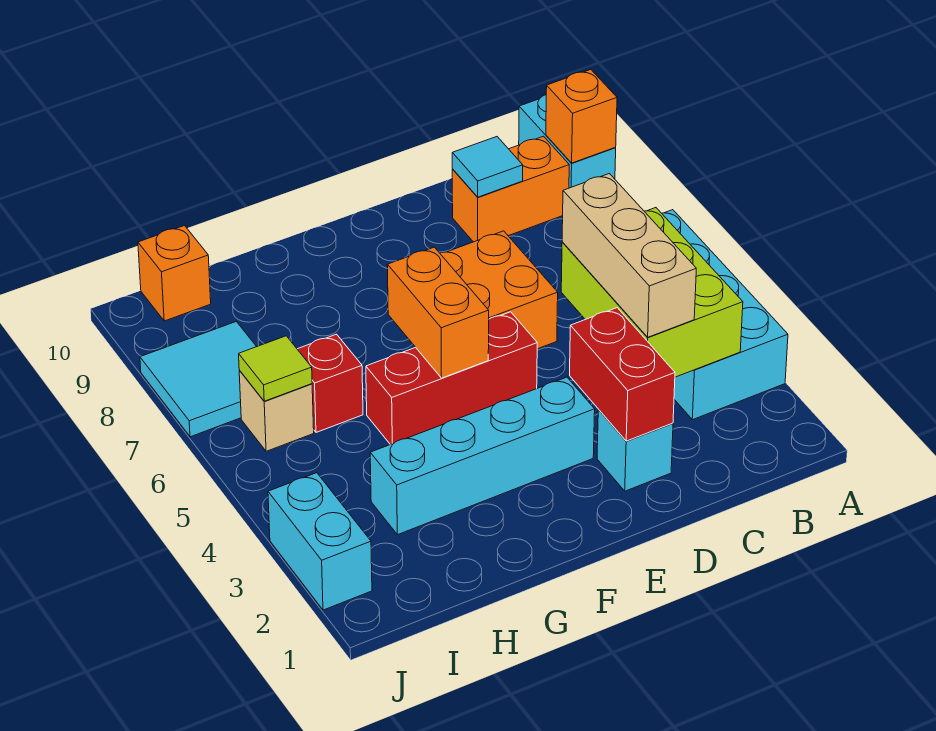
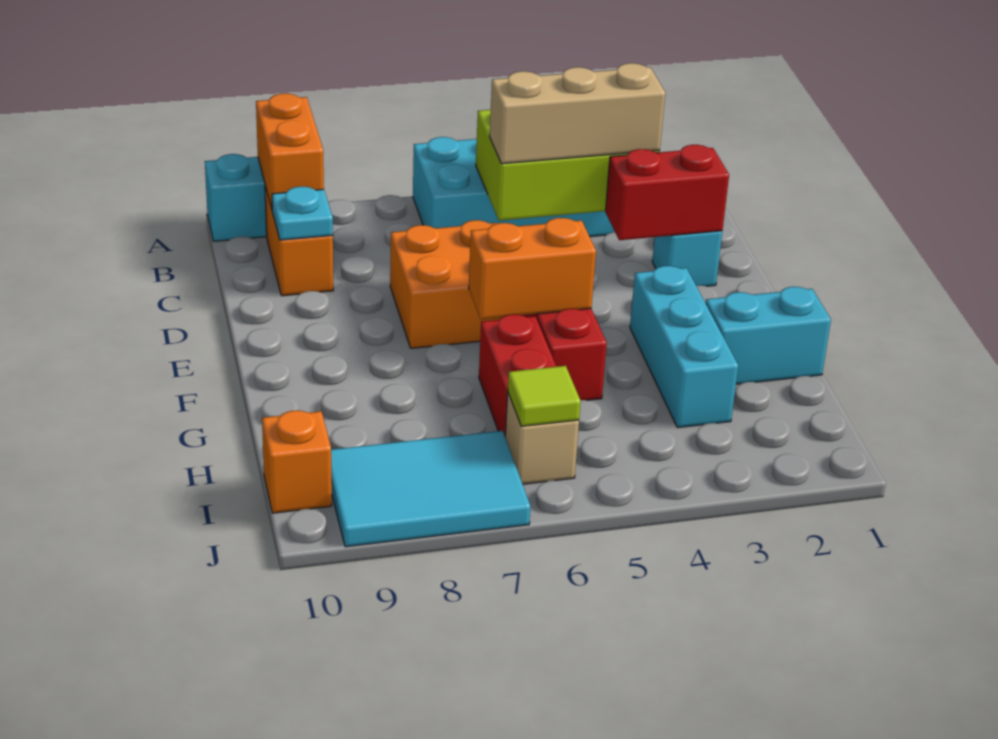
orange 1x1 brick [546,70,617,163] -> orange 1x2 brick [256,94,324,209]
cyan 1x1 tile [452,137,523,197] -> cyan 1x1 plate [272,187,333,240]
cyan 1x4 brick [370,377,595,535] -> cyan 1x3 brick [630,266,738,428]
red 1x1 brick [297,334,363,432] -> red 1x2 brick [479,314,557,435]
cyan 2x2 tile [140,322,257,437] -> cyan 2x3 tile [331,431,531,547]
cyan 1x2 brick [268,473,372,610] -> cyan 1x2 brick moved to [706,287,831,384]

